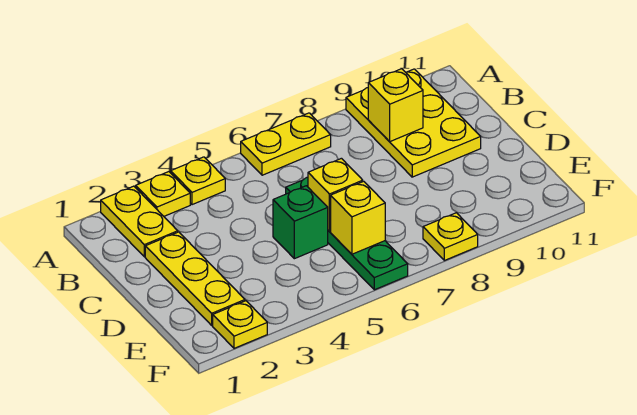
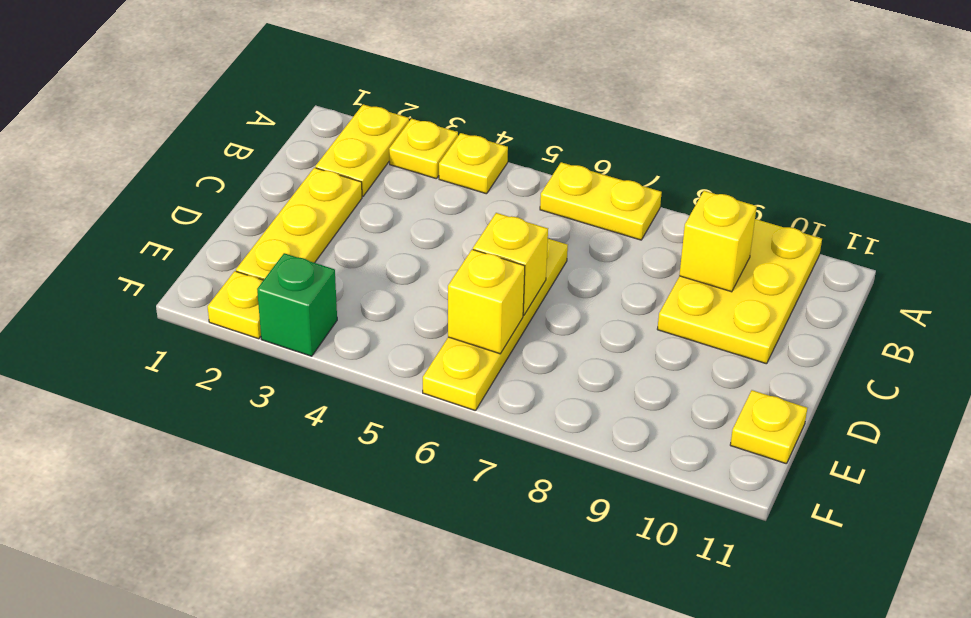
green 1x4 plate [286,177,408,290] -> yellow 1x4 plate [423,239,568,411]
green 1x1 brick [273,186,328,259] -> green 1x1 brick moved to [257,253,337,356]
yellow 1x1 plate [423,213,478,260] -> yellow 1x1 plate moved to [730,390,807,464]

